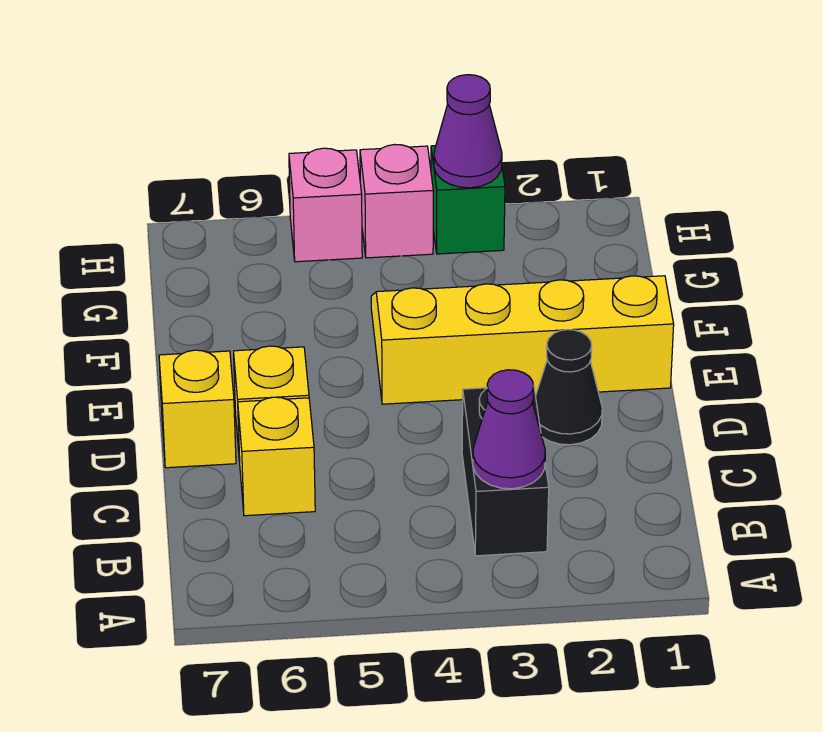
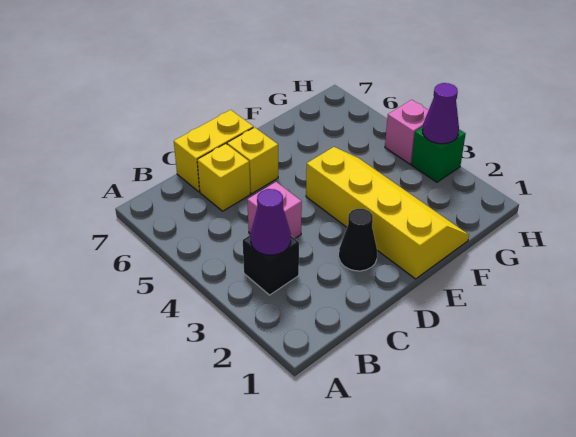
black 1x2 brick [462,385,549,556] -> black 1x1 brick [243,235,299,295]
yellow 1x1 brick [159,350,236,468] -> yellow 1x2 brick [174,110,253,192]
pink 1x1 brick [289,148,362,262] -> pink 1x1 brick moved to [247,182,302,238]

